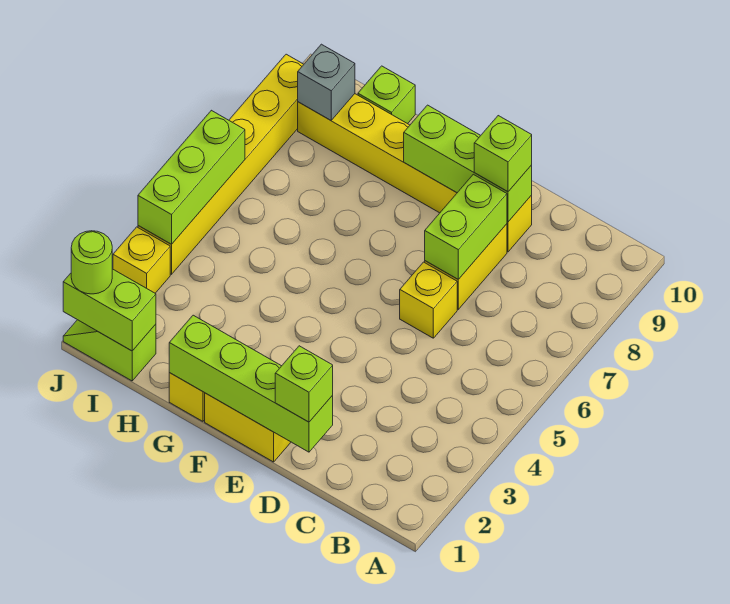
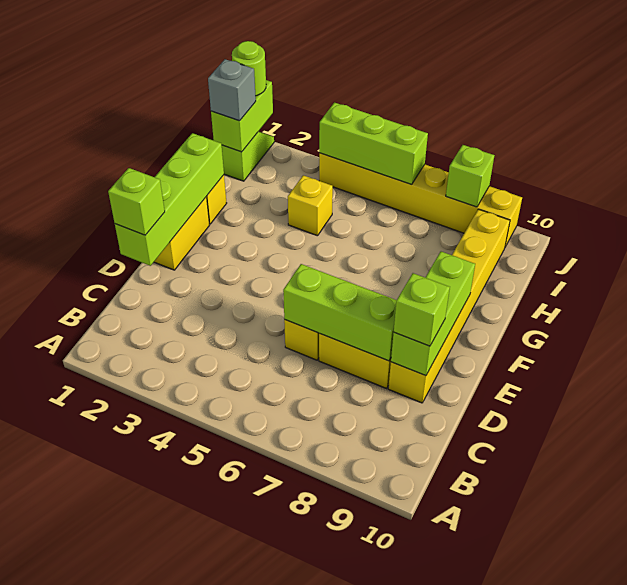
lime 1x2 brick [425,174,507,279] -> lime 1x3 brick [283,264,396,361]
lime 1x1 brick [358,66,415,124] -> lime 1x1 brick moved to [446,145,494,207]
grey 1x1 brick [298,44,355,120] -> grey 1x1 brick moved to [208,59,256,121]
yellow 1x1 brick [113,227,170,293] -> yellow 1x1 brick moved to [288,175,333,236]

